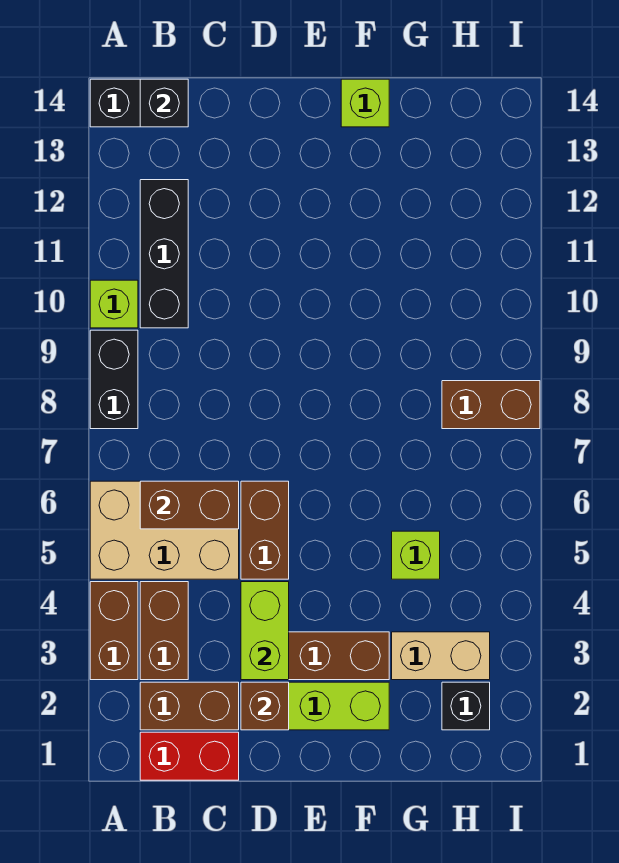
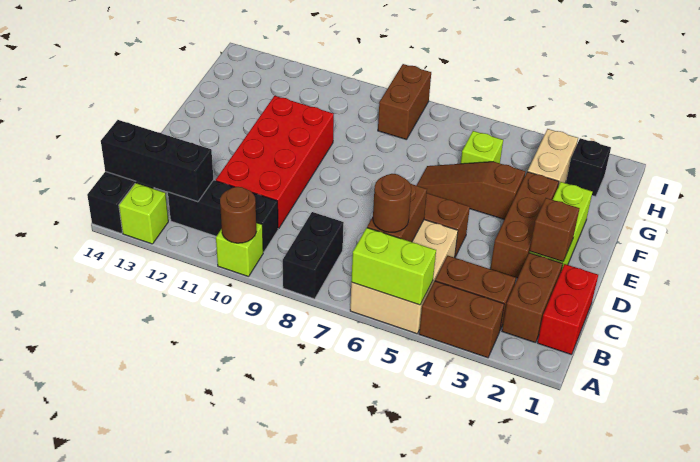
black 1x2 brick [90,330,138,429] -> black 1x2 brick turned to [283,212,344,299]
none -> brown 1x1 round brick [220,187,257,243]
none -> brown 1x1 round brick [373,174,411,232]
black 1x1 brick [140,79,188,127] -> black 1x3 brick [101,120,213,202]
none -> red 2x4 brick [216,96,334,229]
lime 1x2 brick [241,582,289,680] -> lime 1x2 brick moved to [351,228,436,305]
none -> brown 1x3 slope [416,162,525,219]
lime 1x1 brick [341,79,389,127] -> lime 1x1 brick moved to [119,183,168,244]

